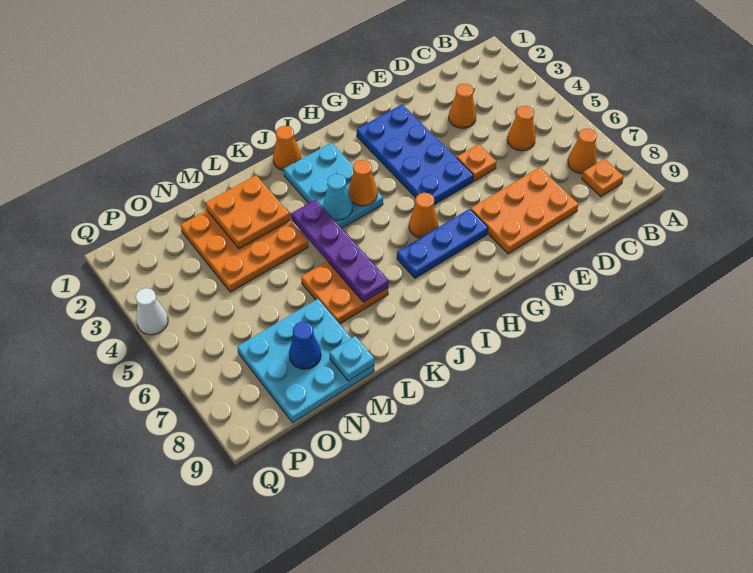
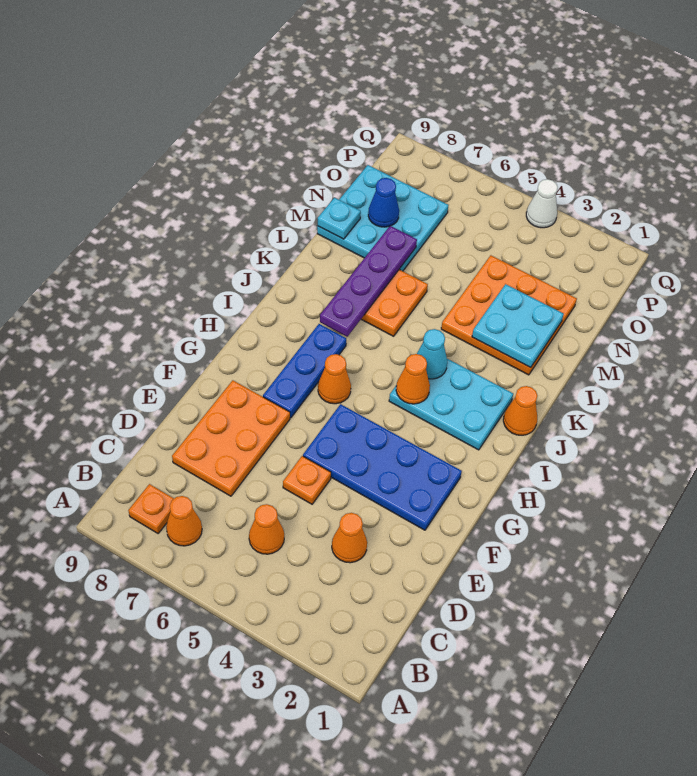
purple 1x4 plate [291,200,388,302] -> purple 1x4 plate turned to [320,226,417,337]
orange 2x2 plate [205,175,290,249] -> cyan 2x2 plate [472,284,564,367]

